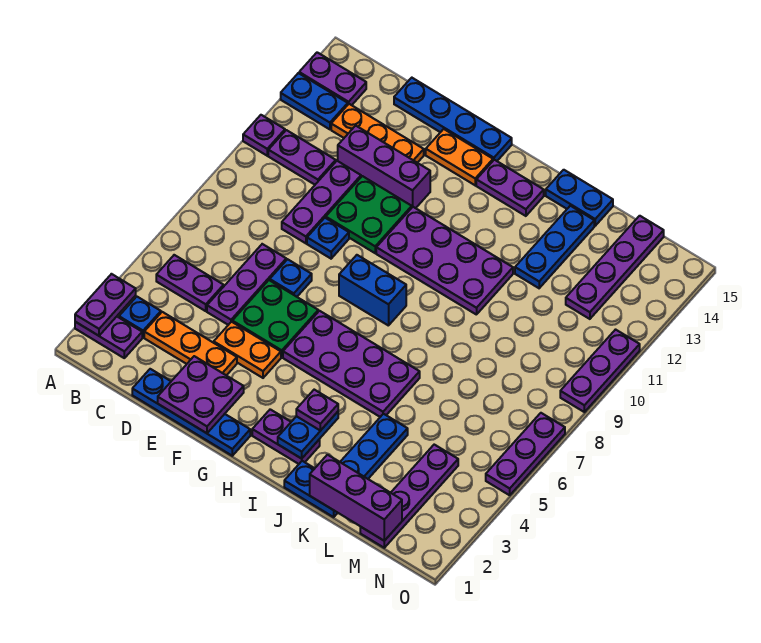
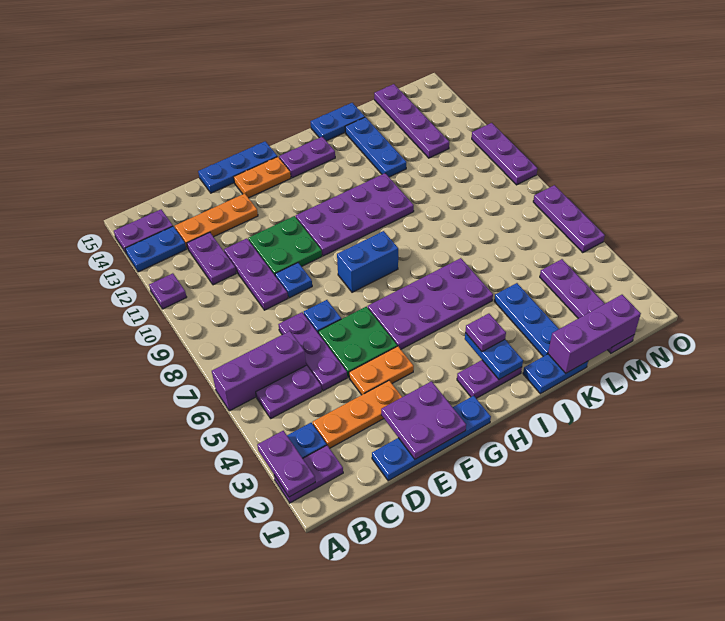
purple 1x2 plate [268,130,336,185] -> purple 1x2 plate turned to [187,232,236,285]
purple 1x3 brick [338,126,430,208] -> purple 1x3 brick moved to [212,331,306,411]
blue 1x4 plate [394,78,512,161] -> blue 1x3 plate [198,141,277,193]

